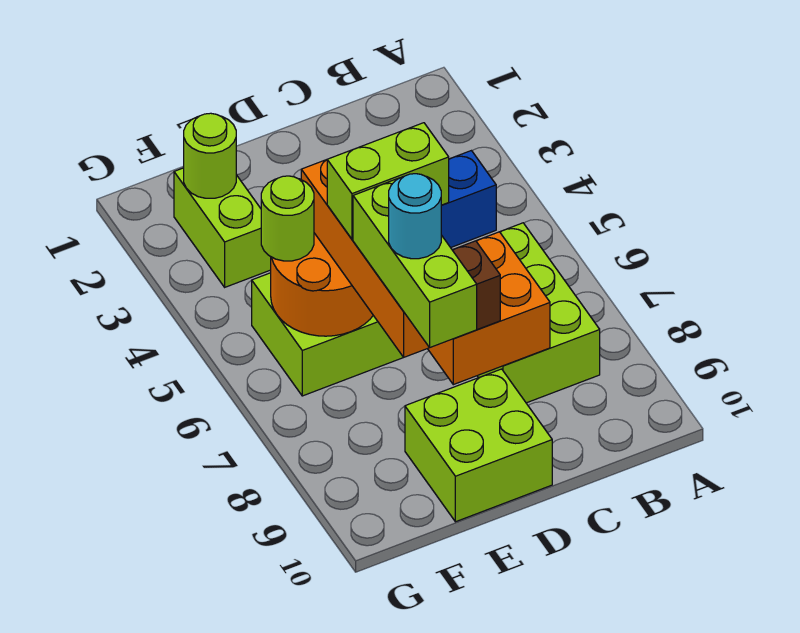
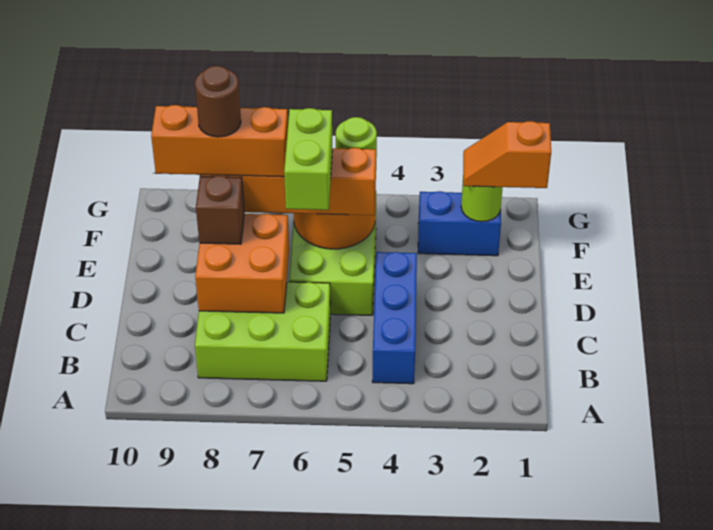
lime 2x2 brick [405,369,552,522] -> none
lime 1x3 brick [353,178,477,348] -> orange 1x3 brick [151,105,288,177]
cyan 1x1 round brick [389,174,441,259] -> brown 1x1 round brick [195,66,241,137]
none -> orange 1x2 slope [463,121,551,188]
lime 1x2 brick [174,168,271,287] -> blue 1x2 brick [418,191,501,256]

